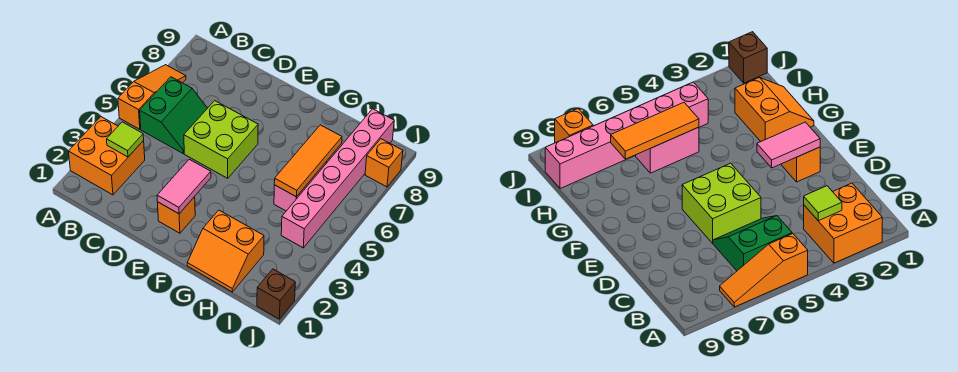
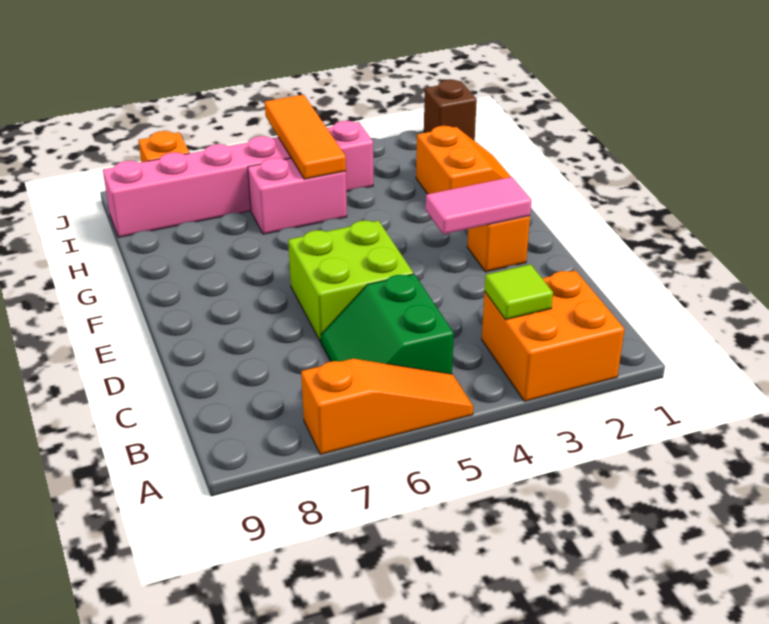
orange 1x3 slope [118,65,186,129] -> orange 1x3 slope turned to [301,359,473,455]
green 2x2 slope [140,77,207,154] -> green 2x2 slope turned to [321,274,454,374]
orange 1x3 tile [274,125,342,197] -> orange 1x3 tile turned to [265,95,346,179]

